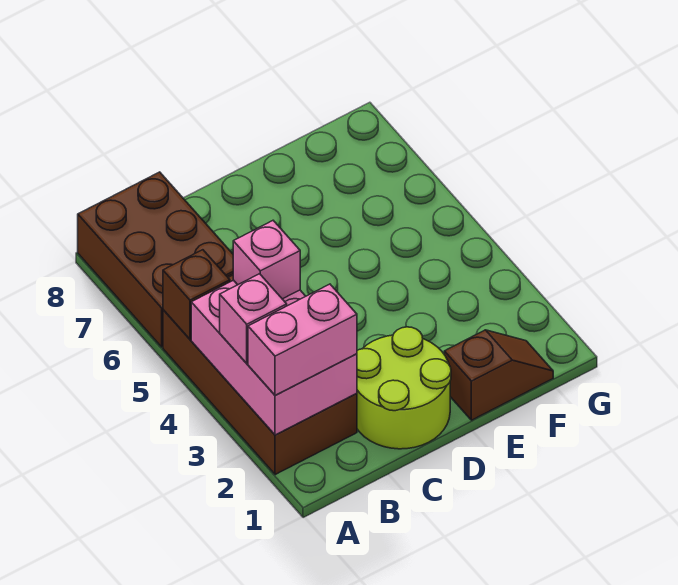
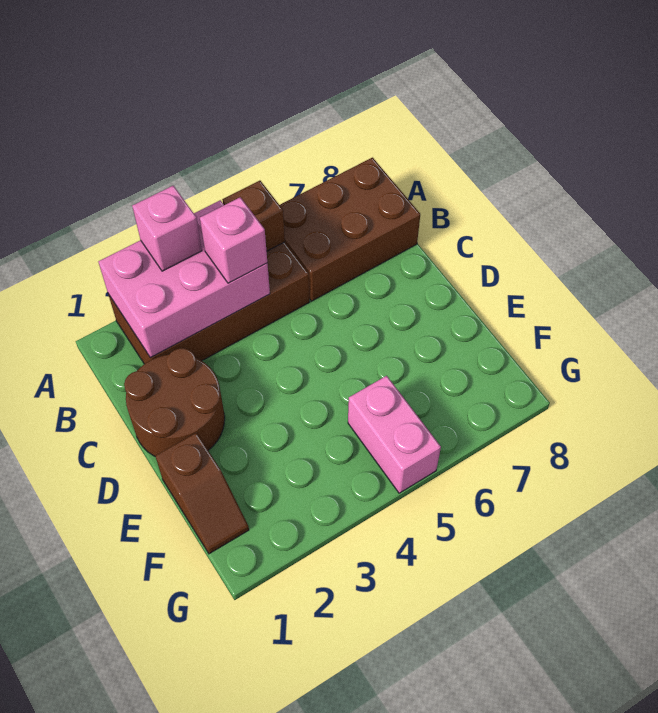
pink 1x2 brick [248,284,357,396] -> pink 1x2 brick moved to [348,376,441,493]
lime 2x2 round brick [357,327,451,449] -> brown 2x2 round brick [124,348,225,456]

